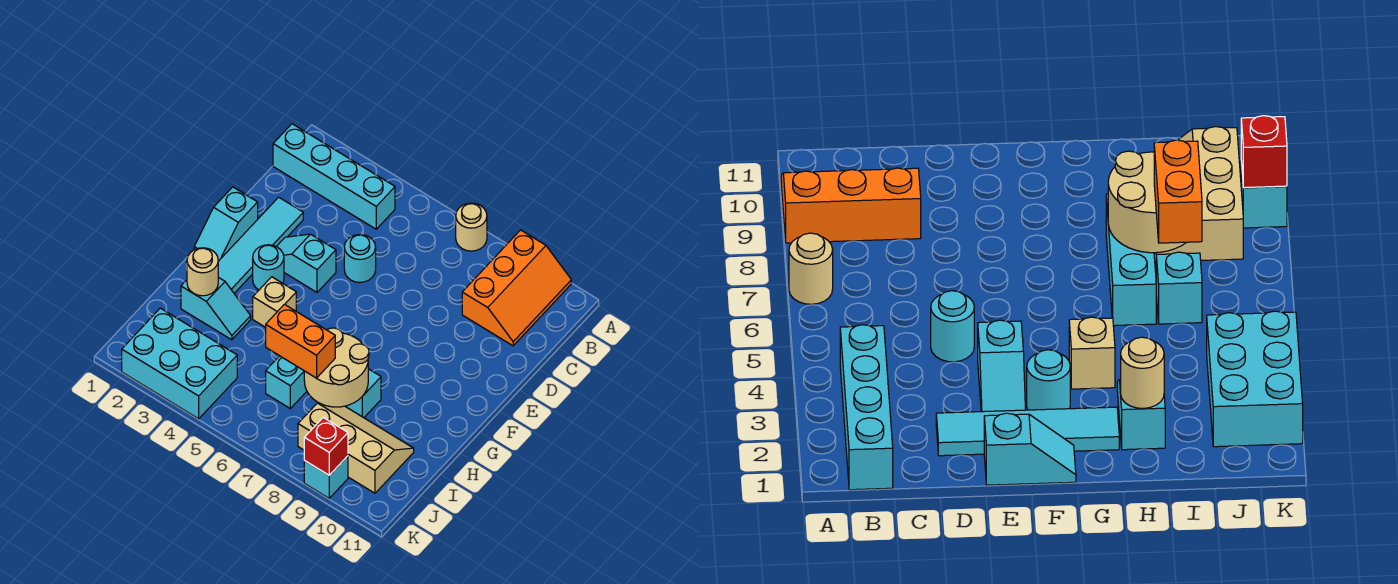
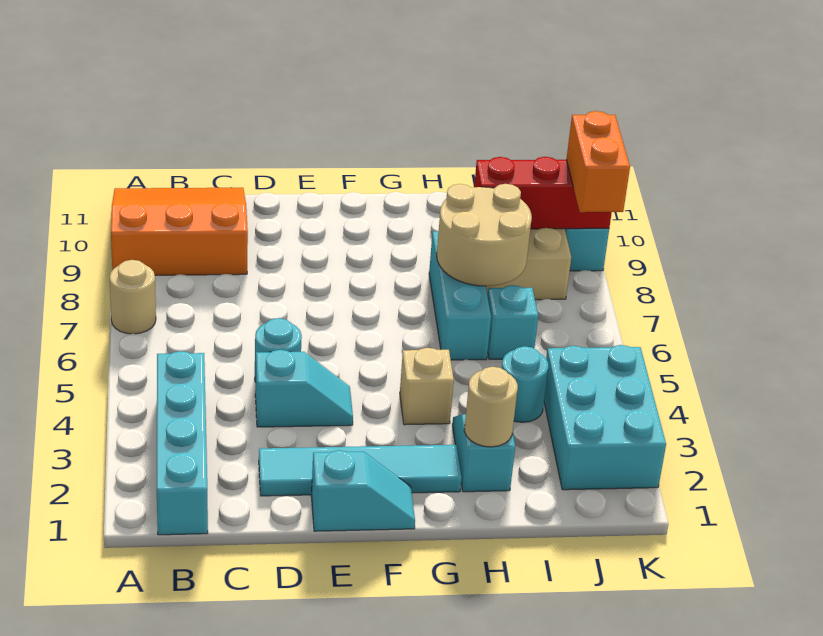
orange 2x3 slope [462,230,571,346] -> orange 3x3 slope [111,188,248,275]
cyan 1x2 slope [276,234,336,292] -> cyan 1x2 slope turned to [255,350,353,427]
cyan 1x1 round brick [253,245,284,290] -> cyan 1x1 round brick moved to [502,346,548,422]
orange 1x2 brick [266,304,335,378] -> orange 1x2 brick moved to [566,111,630,212]
red 1x1 brick [304,418,348,475] -> red 1x3 brick [474,157,612,229]

